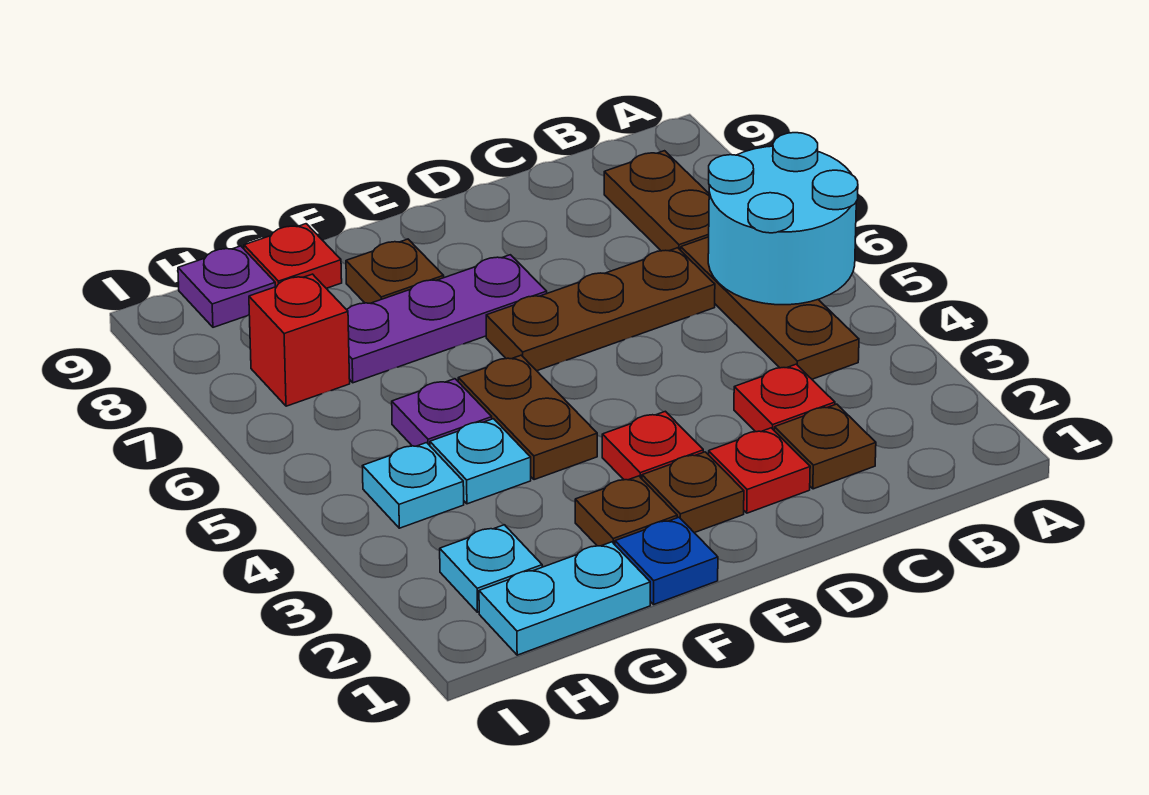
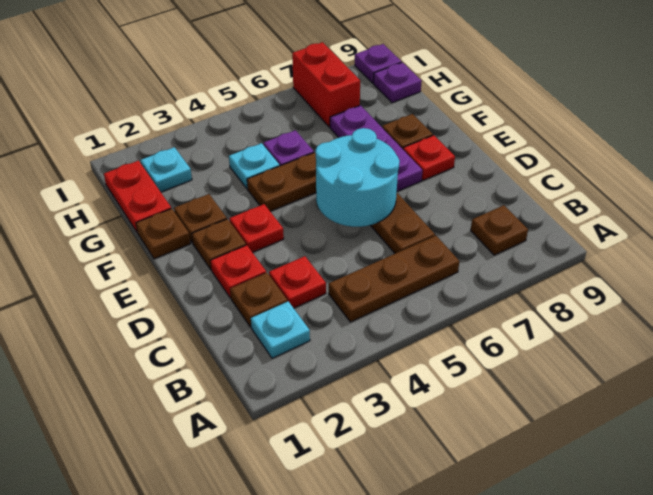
cyan 2x2 round brick [708,133,858,305] -> cyan 2x2 round brick moved to [315,128,400,227]
brown 1x2 plate [604,151,709,251] -> brown 1x1 plate [471,205,528,255]
blue 1x1 plate [615,517,718,604] -> brown 1x1 plate [136,209,190,259]
cyan 1x2 plate [479,542,650,655] -> red 1x2 plate [104,161,171,233]
red 1x1 plate [244,224,342,288] -> red 1x1 plate moved to [403,135,455,180]
cyan 1x1 plate [363,443,464,528] -> cyan 1x1 plate moved to [251,301,310,358]
red 1x1 brick [249,274,350,406] -> red 1x2 brick [292,42,360,127]
none -> purple 1x1 plate [355,44,402,83]

